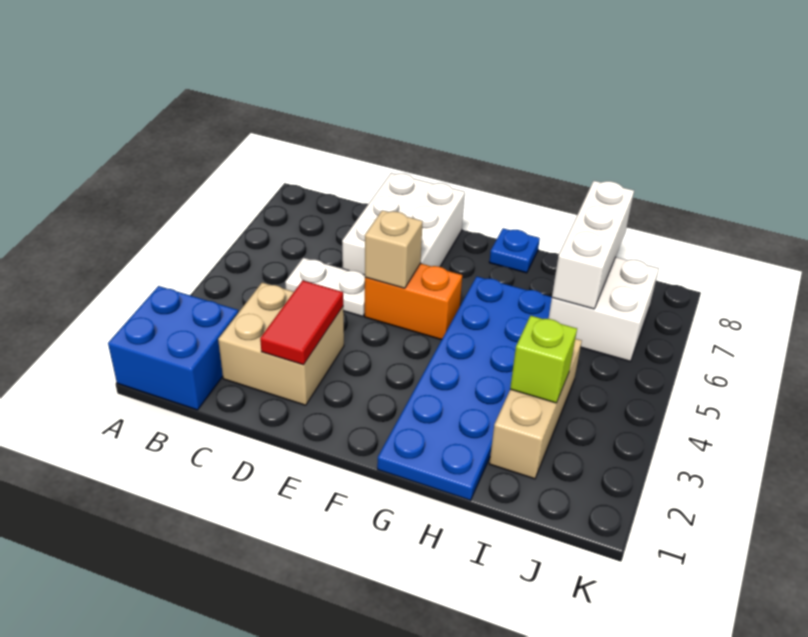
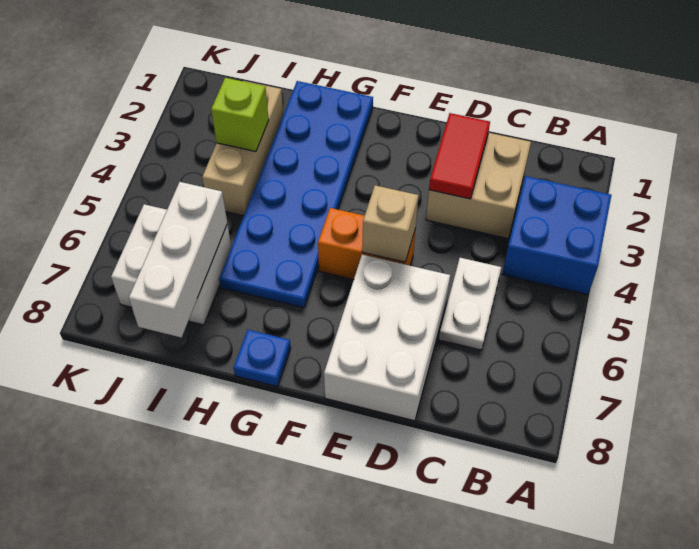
blue 2x2 brick [108,286,238,410] -> blue 2x2 brick moved to [502,176,611,294]
white 1x2 plate [285,258,365,317] -> white 1x2 plate turned to [439,258,501,350]

